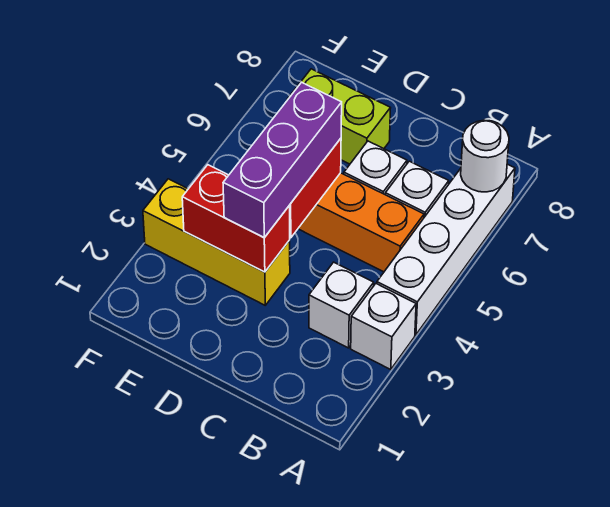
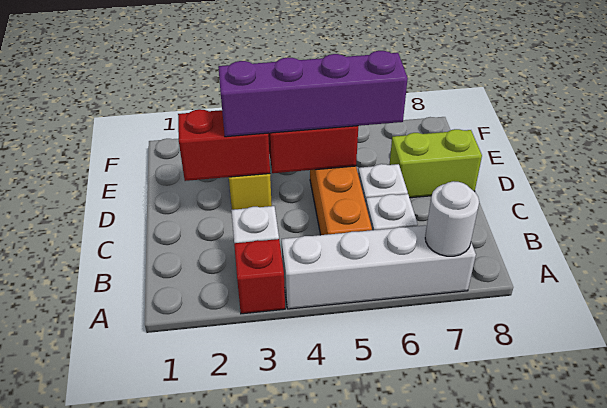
white 1x1 brick [351,284,416,370] -> red 1x1 brick [234,239,285,314]
red 1x2 brick [182,165,290,272] -> red 1x2 brick turned to [178,109,270,181]
purple 1x3 brick [223,82,342,238] -> purple 1x4 brick [218,51,408,137]
lime 1x2 brick [287,69,390,164] -> lime 1x2 brick turned to [390,129,482,198]

